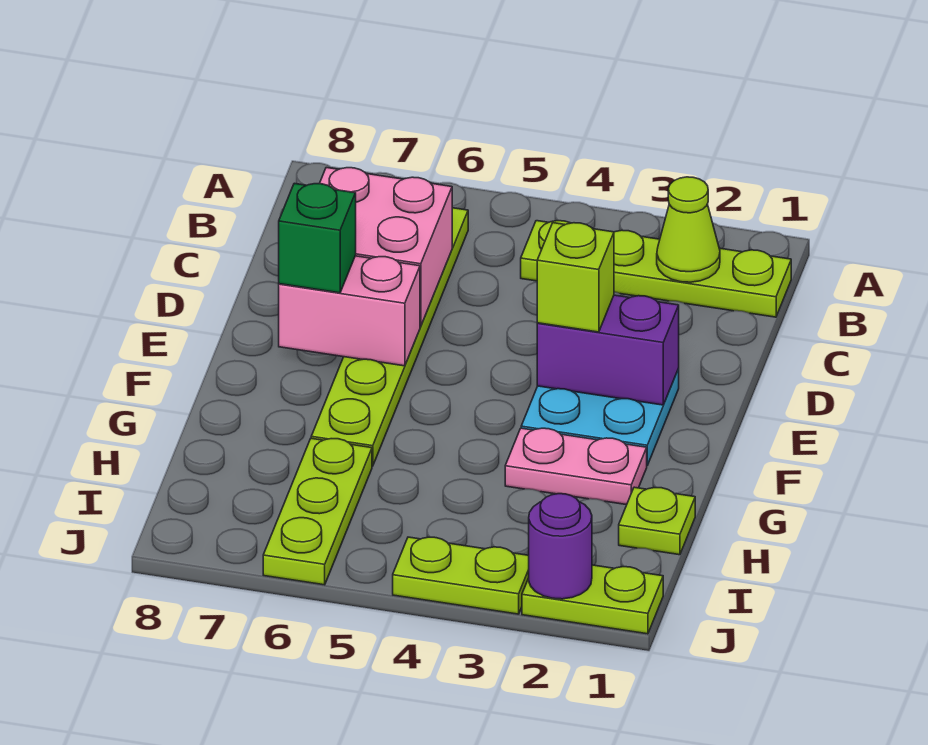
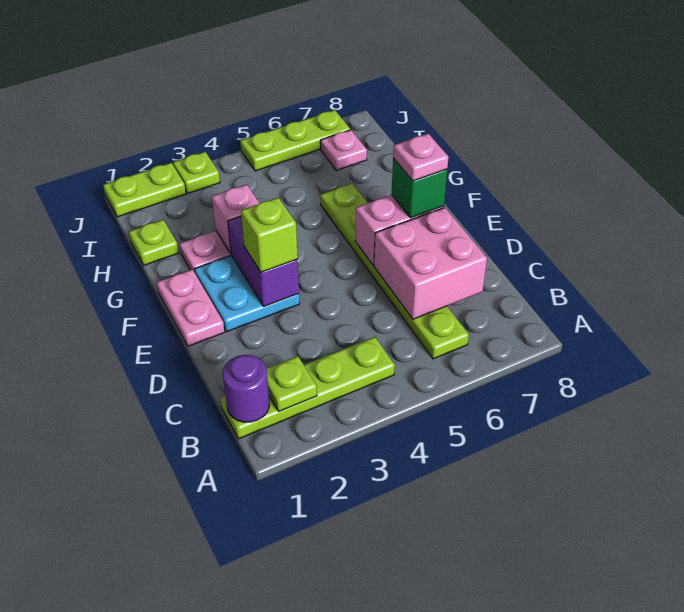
lime 1x1 cone [657,177,720,282] -> lime 1x1 plate [266,356,317,411]
none -> pink 1x2 plate [157,269,225,346]
purple 1x2 brick [537,295,679,405] -> purple 1x2 brick turned to [228,217,299,306]
none -> pink 1x1 plate [393,134,448,181]
none -> pink 1x1 brick [212,184,259,254]
lime 1x3 plate [263,438,372,585] -> lime 1x3 plate turned to [240,110,350,171]
none -> pink 1x1 plate [321,130,367,170]
purple 1x1 round brick [529,494,592,599] -> purple 1x1 round brick moved to [223,355,269,422]
lime 1x2 plate [393,537,529,614] -> lime 1x1 plate [173,152,220,193]

